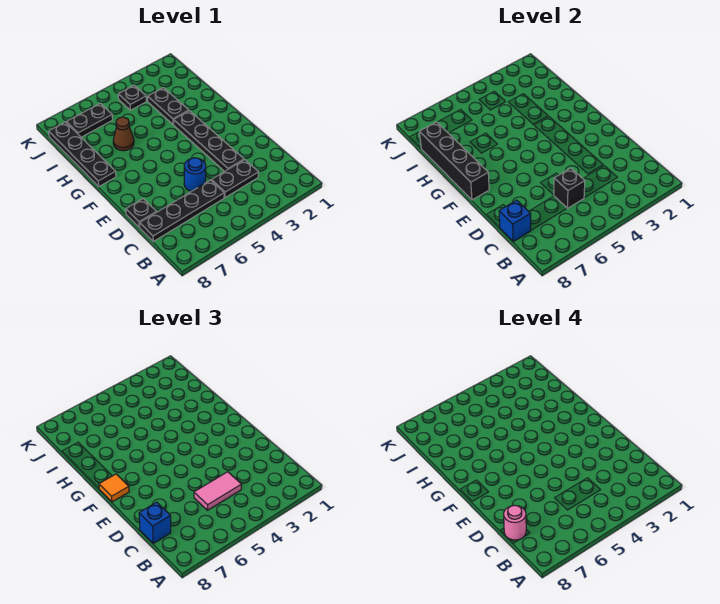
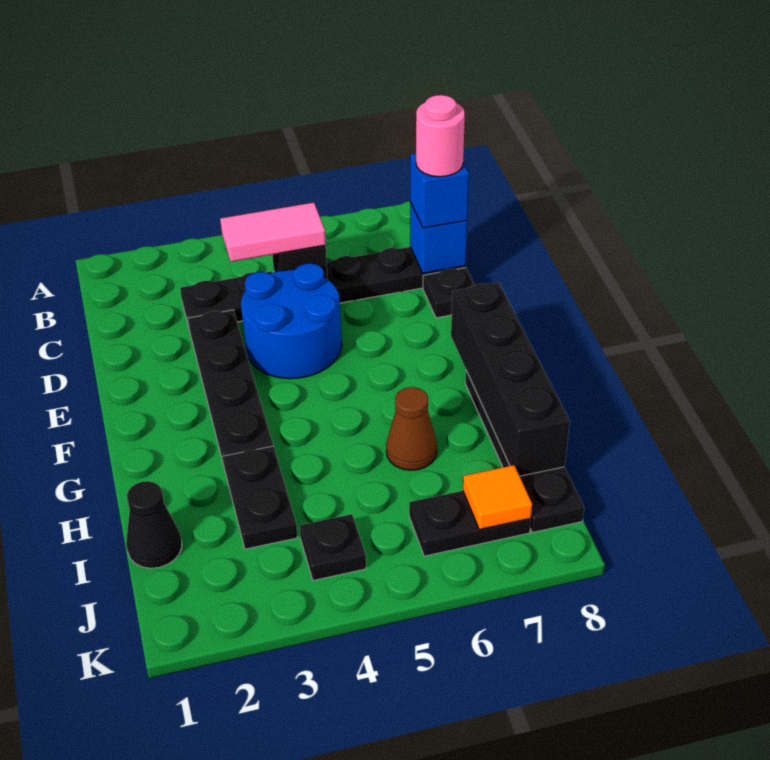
blue 1x1 round brick [184,158,206,191] -> blue 2x2 round brick [241,263,342,379]
orange 1x1 tile [99,474,129,502] -> orange 1x1 tile moved to [463,465,532,530]
none -> black 1x1 cone [126,481,182,568]

